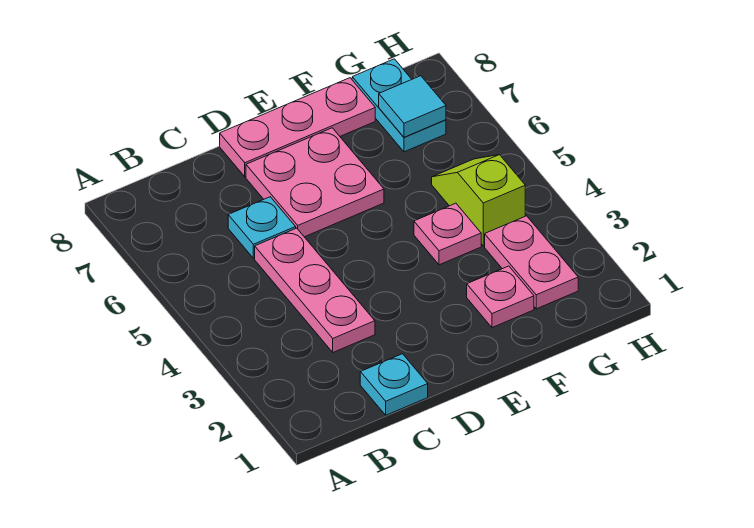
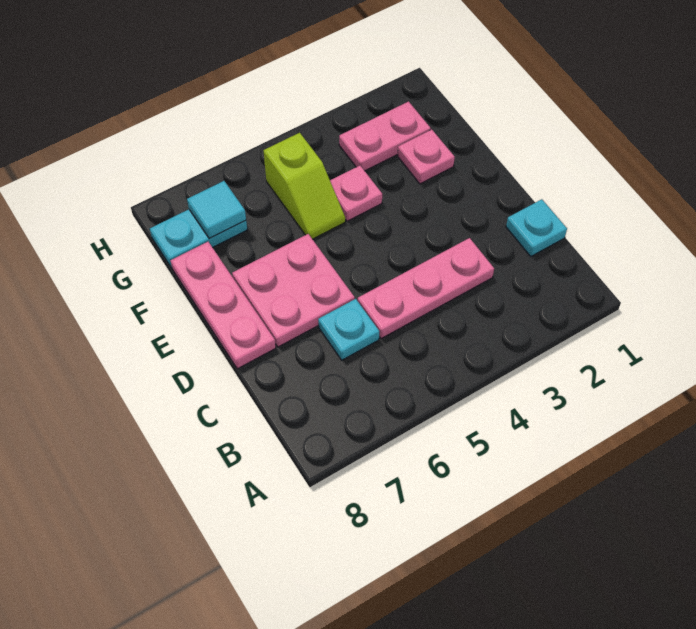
lime 1x2 slope [432,155,525,246] -> lime 1x2 slope turned to [264,133,345,239]

